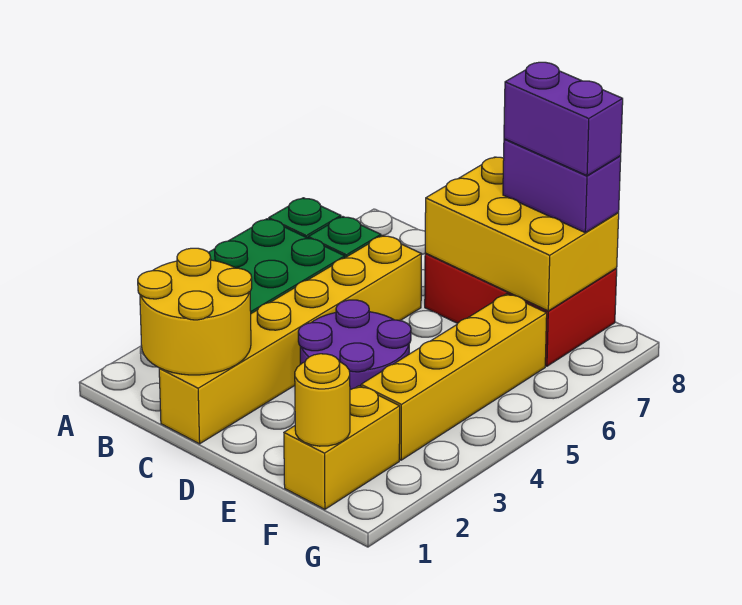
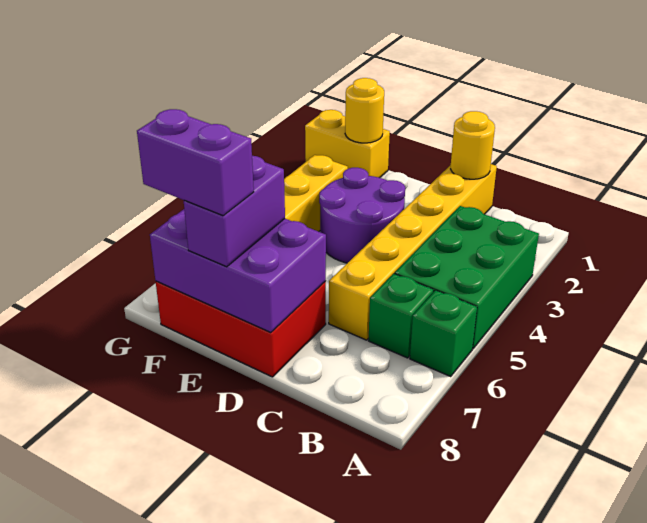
yellow 2x2 round brick [138,248,252,375] -> yellow 1x1 round brick [451,111,495,179]
yellow 2x3 brick [425,157,619,311] -> purple 2x3 brick [150,209,326,332]
purple 1x2 brick [503,139,621,233] -> purple 1x2 brick turned to [184,156,285,267]
yellow 1x2 brick [284,386,400,509] -> yellow 1x2 brick turned to [305,110,390,178]

